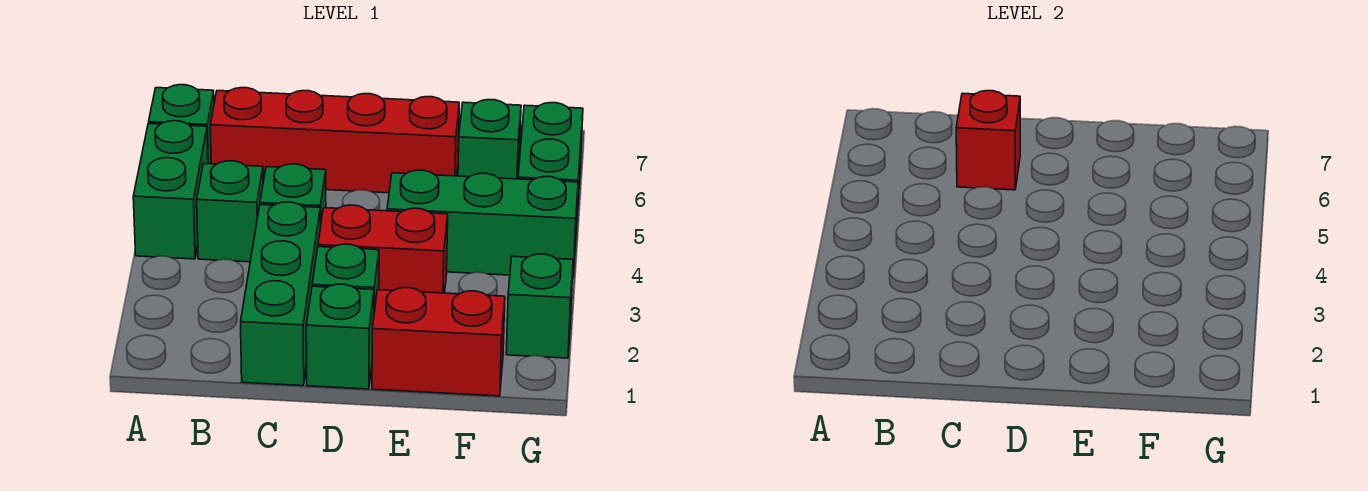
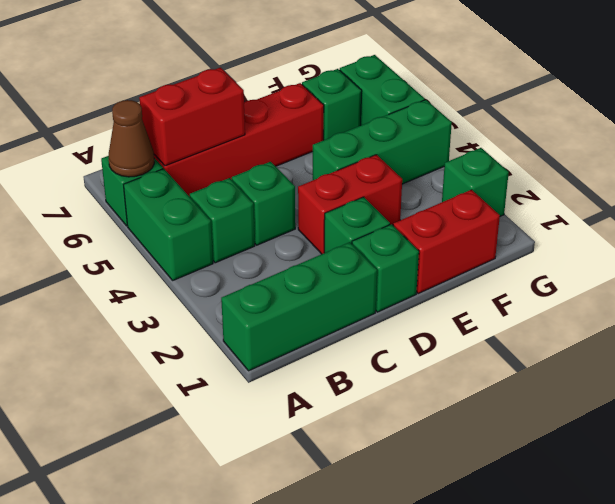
none -> brown 1x1 cone [109,100,154,177]
green 1x3 brick [241,202,320,386] -> green 1x3 brick turned to [221,242,377,371]
red 1x1 brick [956,91,1020,190] -> red 1x2 brick [139,68,245,166]

